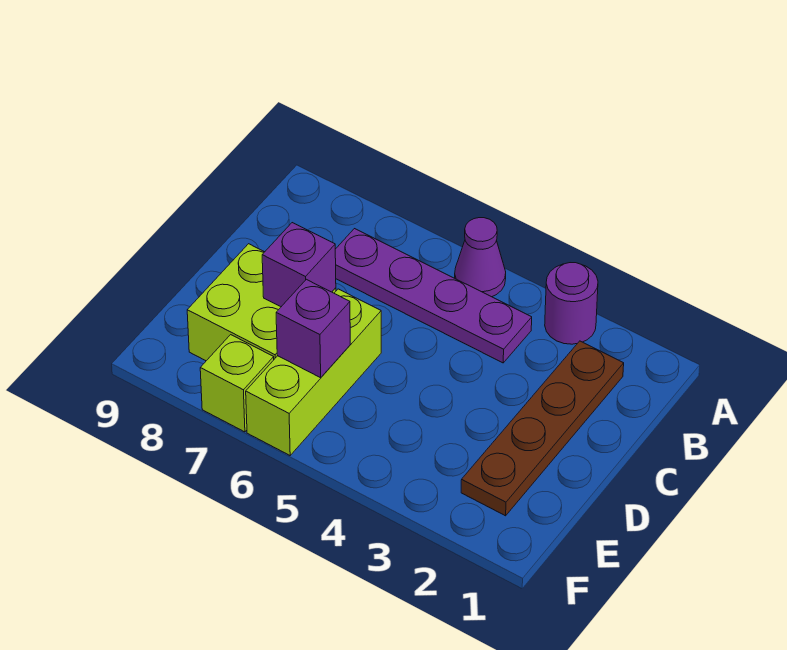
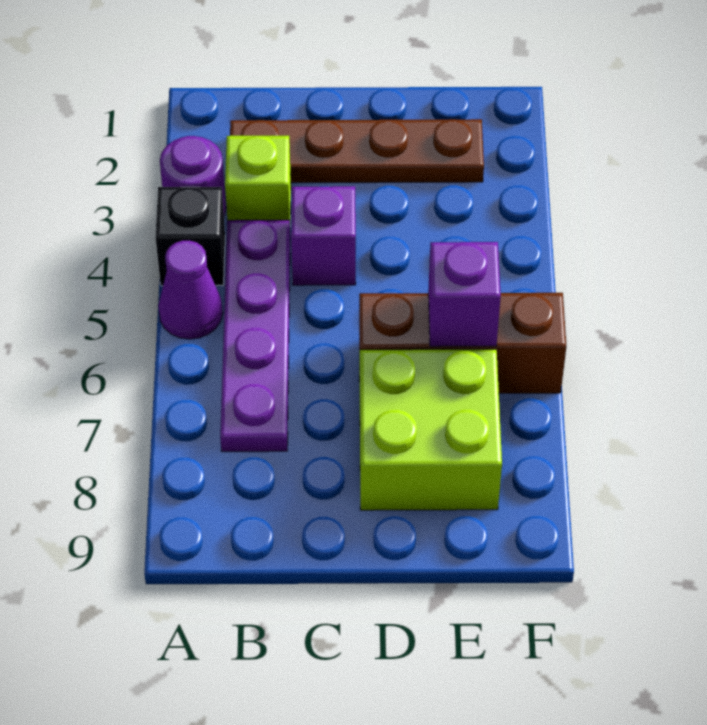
none -> black 1x1 brick [155,187,225,286]
lime 1x3 brick [246,289,381,455] -> brown 1x3 brick [359,293,566,393]
purple 1x1 brick [262,223,336,307] -> purple 1x1 brick moved to [291,186,356,285]
lime 1x1 brick [200,335,274,432] -> lime 1x1 brick moved to [225,135,291,220]

